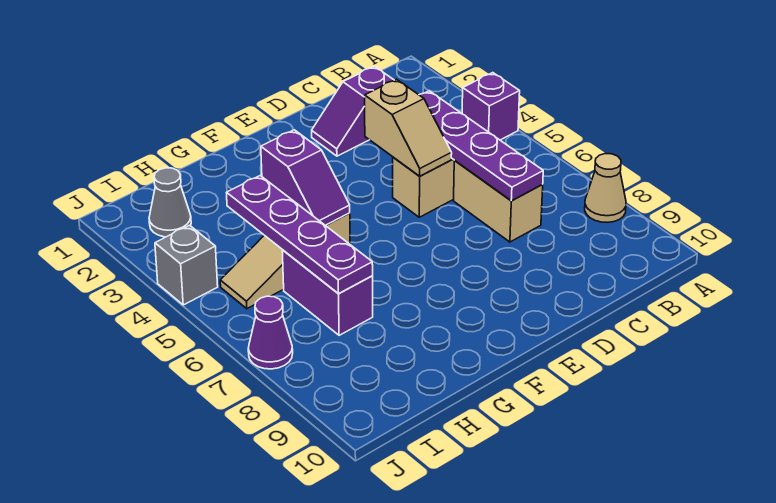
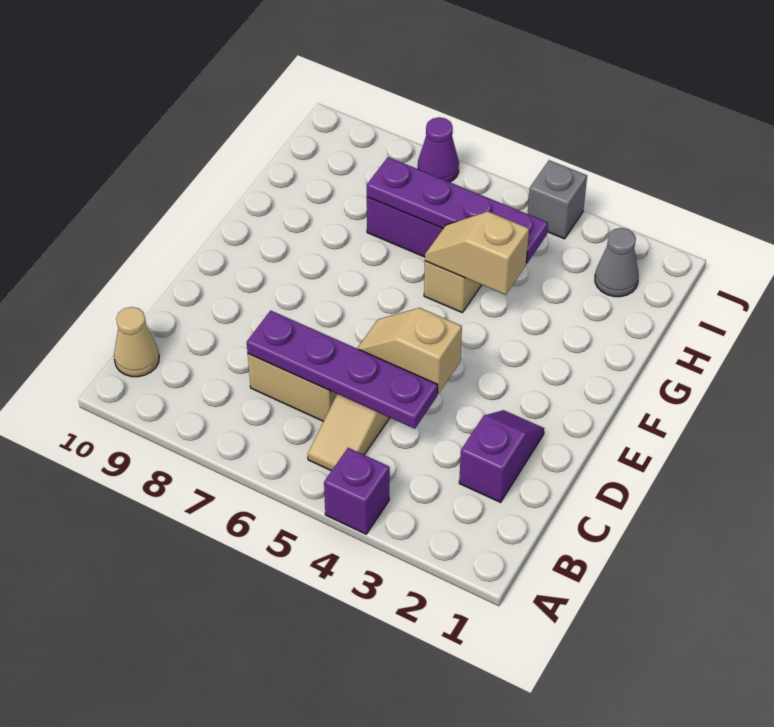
tan 1x1 cone [585,154,626,222] -> tan 1x1 cone moved to [114,307,159,377]
purple 1x2 slope [261,130,350,225] -> tan 1x2 slope [425,211,529,295]

